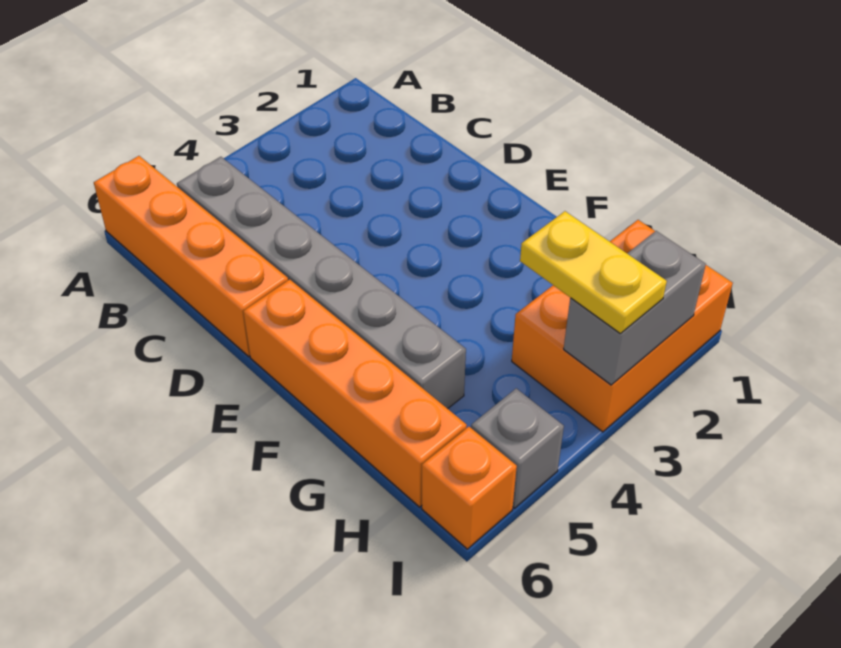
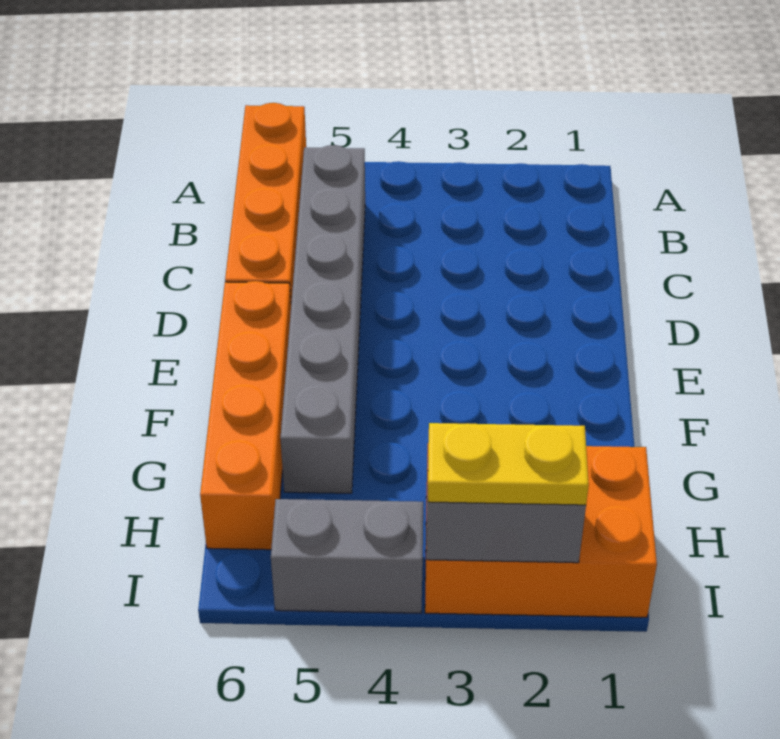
yellow 1x2 plate [520,211,667,333] -> yellow 1x2 plate turned to [428,423,589,505]
grey 1x1 brick [471,388,564,508] -> grey 1x2 brick [271,499,423,613]
orange 1x1 brick [422,427,517,549] -> none

